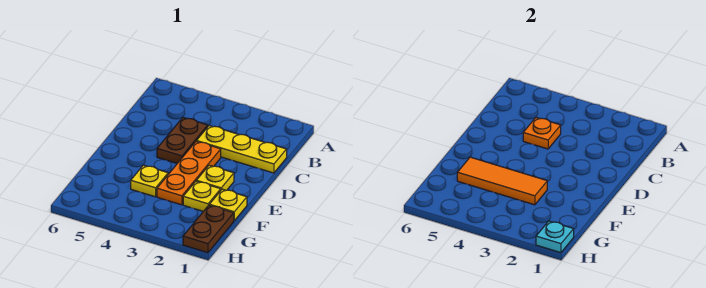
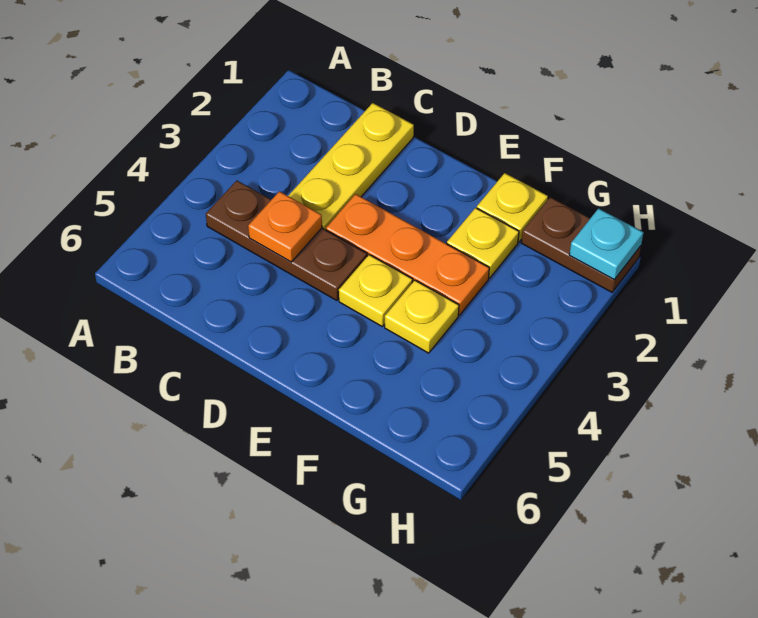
brown 1x2 plate [157,118,208,163] -> brown 1x3 plate [206,181,367,301]
yellow 1x1 plate [196,165,234,190] -> yellow 1x1 plate moved to [339,255,413,326]
orange 1x3 tile [457,157,547,205] -> none

